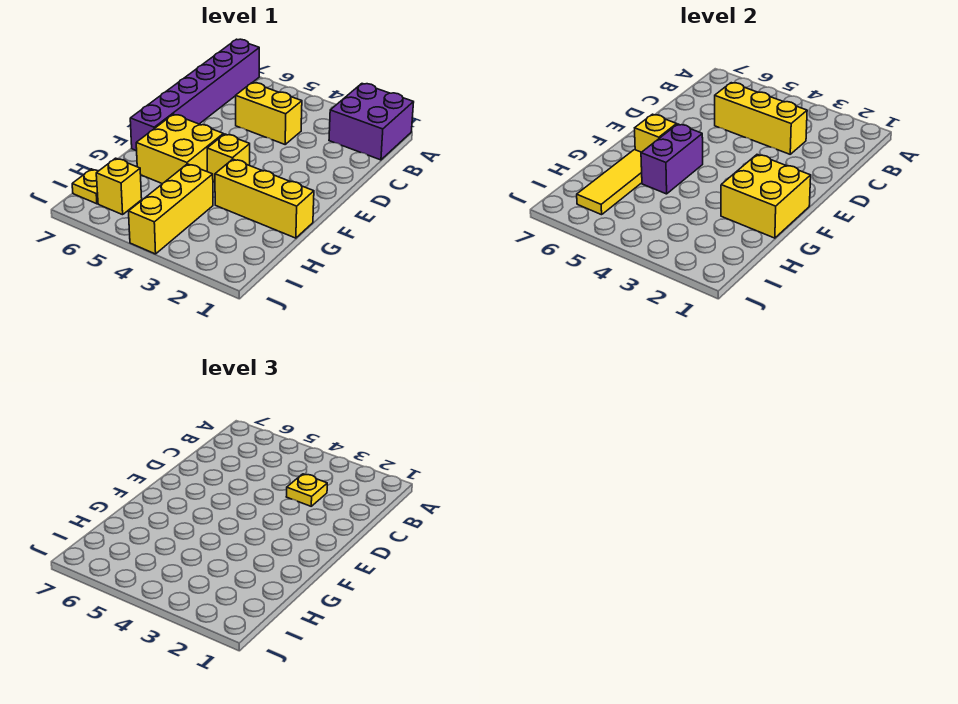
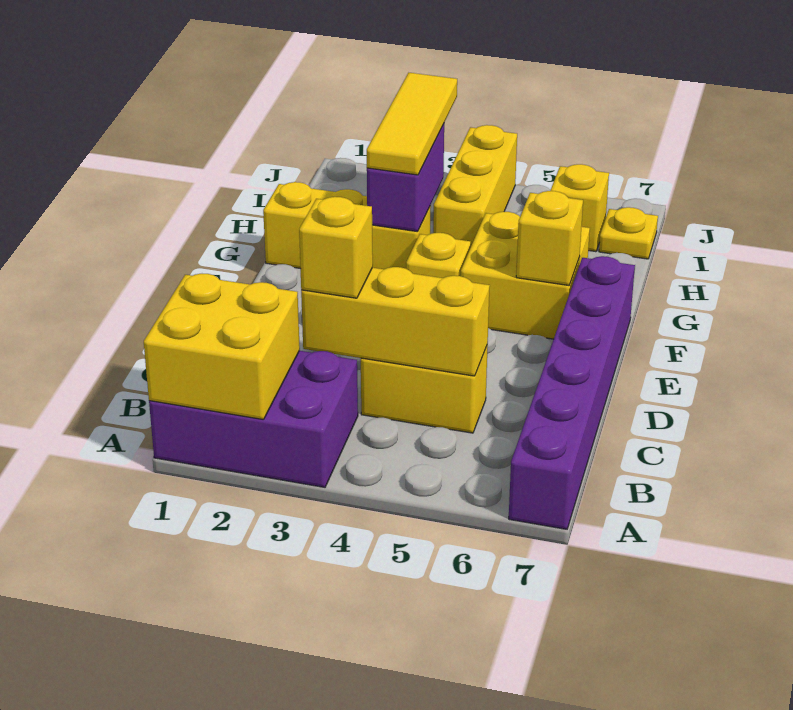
purple 2x2 brick [329,84,414,160] -> purple 2x3 brick [149,351,358,487]
yellow 1x1 plate [286,474,327,506] -> yellow 1x1 brick [299,197,373,298]
yellow 2x2 brick [721,155,811,238] -> yellow 2x2 brick moved to [144,274,300,420]
purple 1x2 brick [641,124,703,194] -> purple 1x2 brick moved to [367,124,444,232]
yellow 1x3 tile [577,150,642,215] -> yellow 1x3 tile moved to [367,73,457,175]

